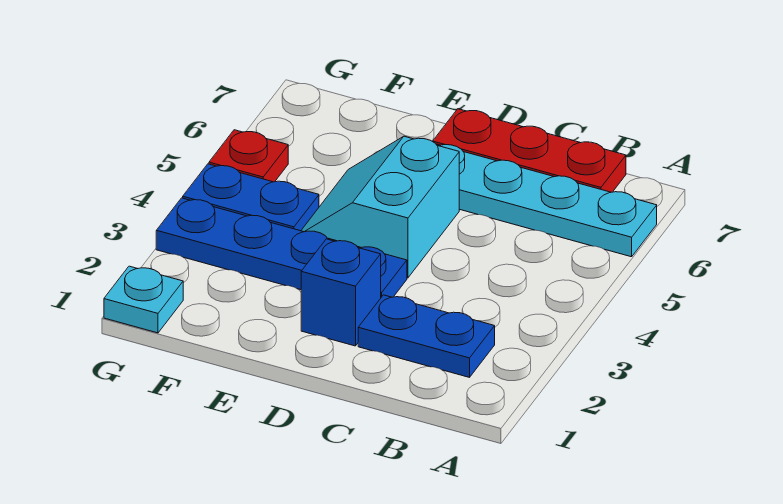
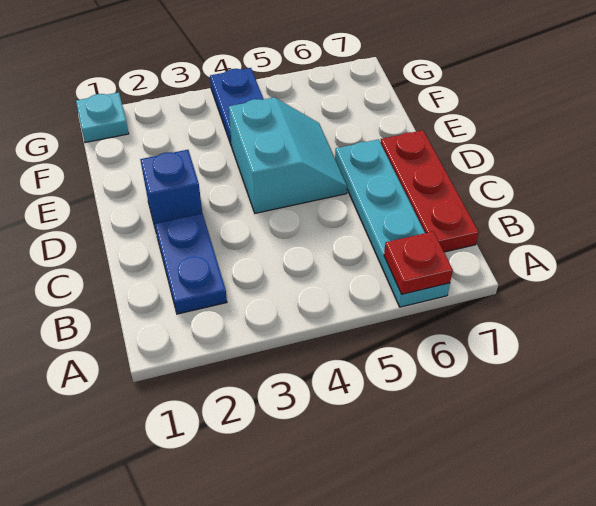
blue 1x4 plate [156,198,407,297] -> none
cyan 2x2 slope [301,136,459,278] -> cyan 2x2 slope turned to [229,97,347,213]
red 1x1 plate [209,130,288,182] -> red 1x1 plate moved to [384,232,453,294]

